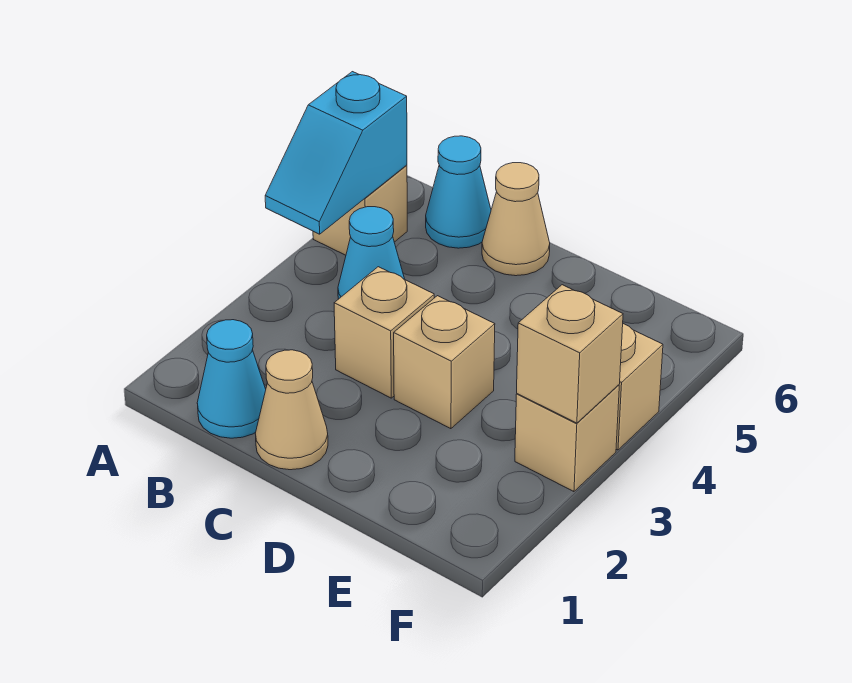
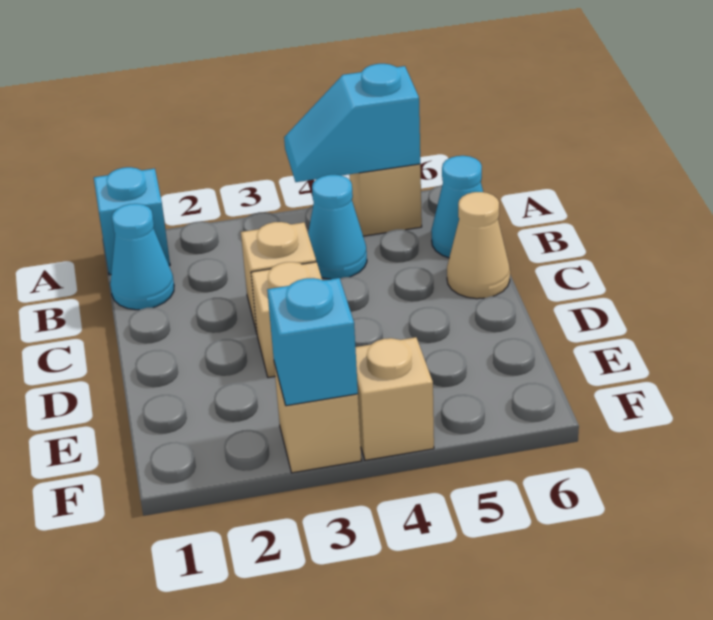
none -> cyan 1x1 brick [94,167,170,275]
tan 1x1 cone [255,350,328,470] -> none
tan 1x1 brick [517,285,623,423] -> cyan 1x1 brick [267,278,358,406]

